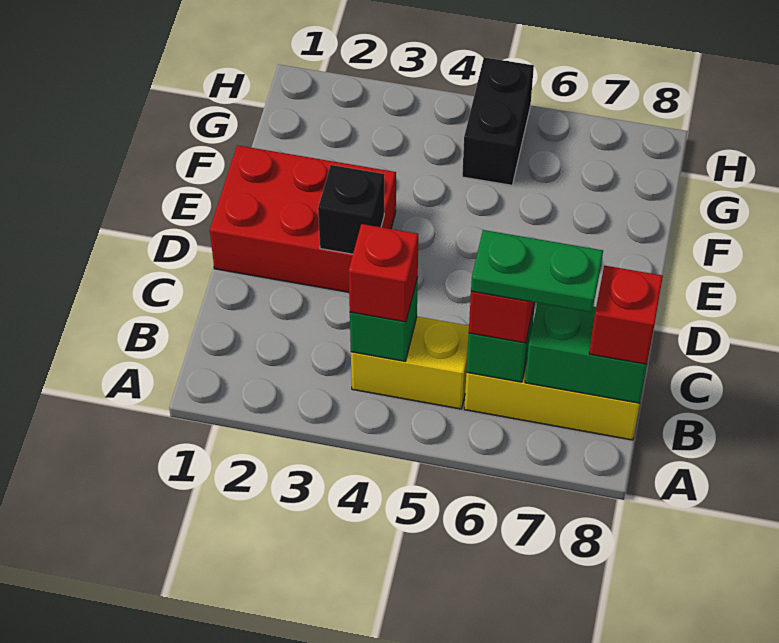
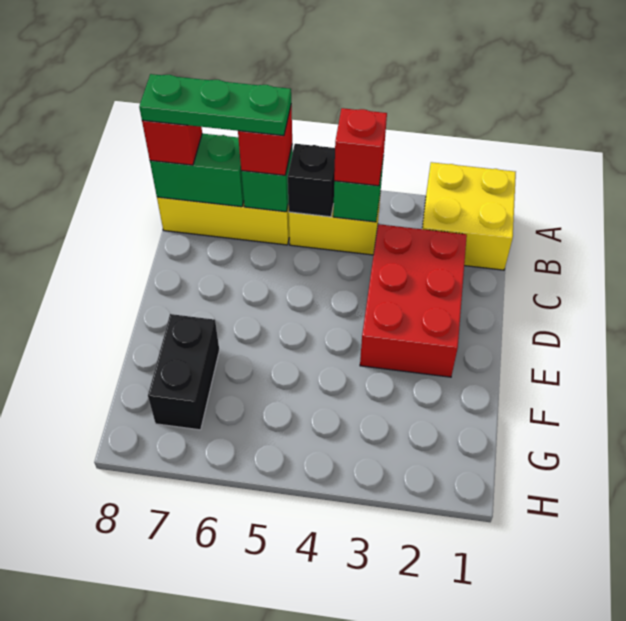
none -> yellow 2x2 brick [422,162,516,270]
green 1x2 plate [471,230,603,312] -> green 1x3 plate [139,74,291,136]
red 2x3 brick [210,145,396,292] -> red 2x3 brick turned to [360,224,467,377]
black 1x1 brick [318,165,384,254] -> black 1x1 brick moved to [288,144,335,217]
black 1x2 brick [462,57,534,185] -> black 1x2 brick moved to [148,314,219,430]

